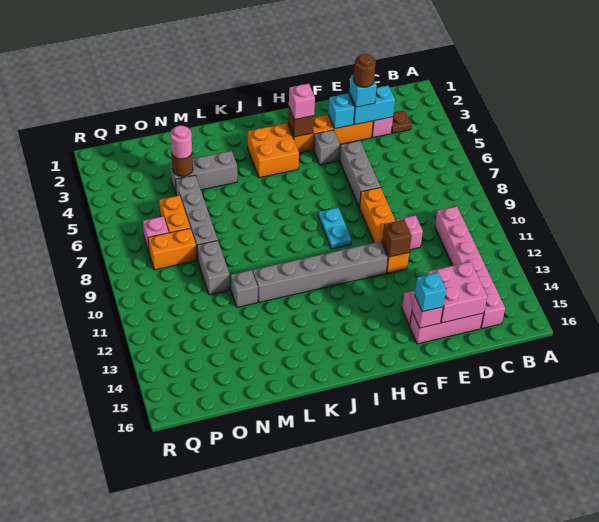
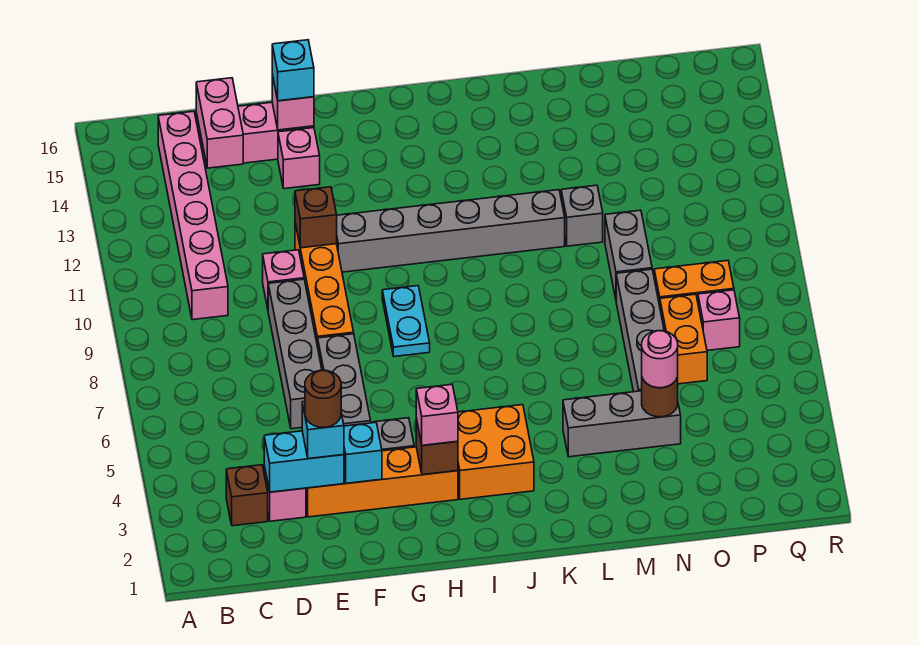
brown 1x1 plate [391,111,411,134] -> brown 1x1 brick [226,465,268,526]
pink 2x2 brick [428,262,487,323] -> pink 1x2 brick [196,78,243,168]
none -> grey 1x4 brick [268,279,322,429]

